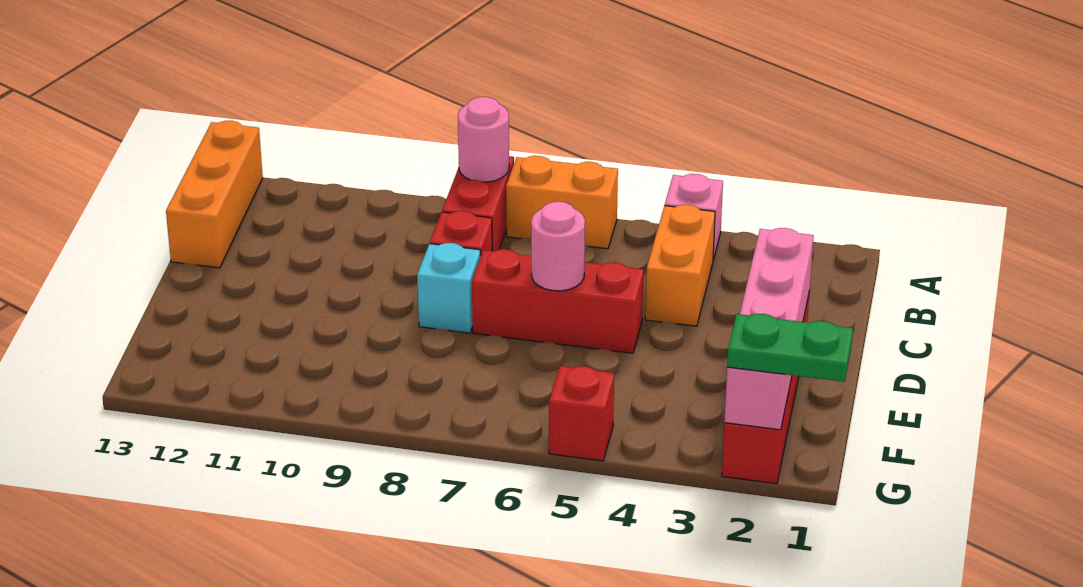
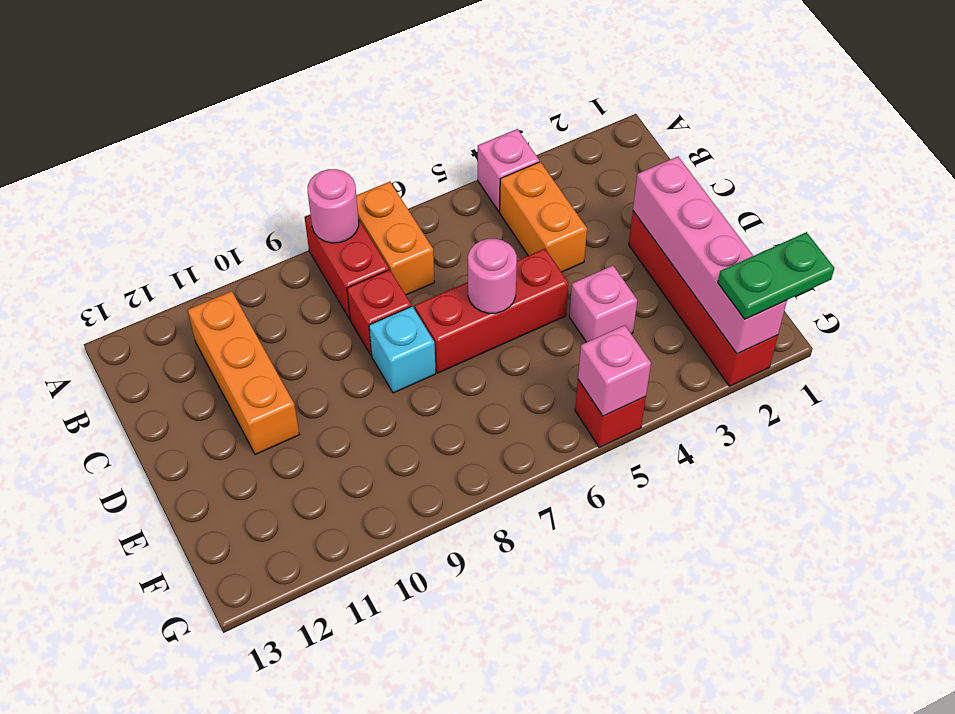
orange 1x2 brick [506,156,618,249] -> orange 1x2 brick turned to [356,182,434,295]
orange 1x3 brick [166,121,263,268] -> orange 1x3 brick moved to [188,291,299,455]
none -> pink 1x1 brick [569,266,637,342]
none -> pink 1x1 brick [578,325,651,416]

